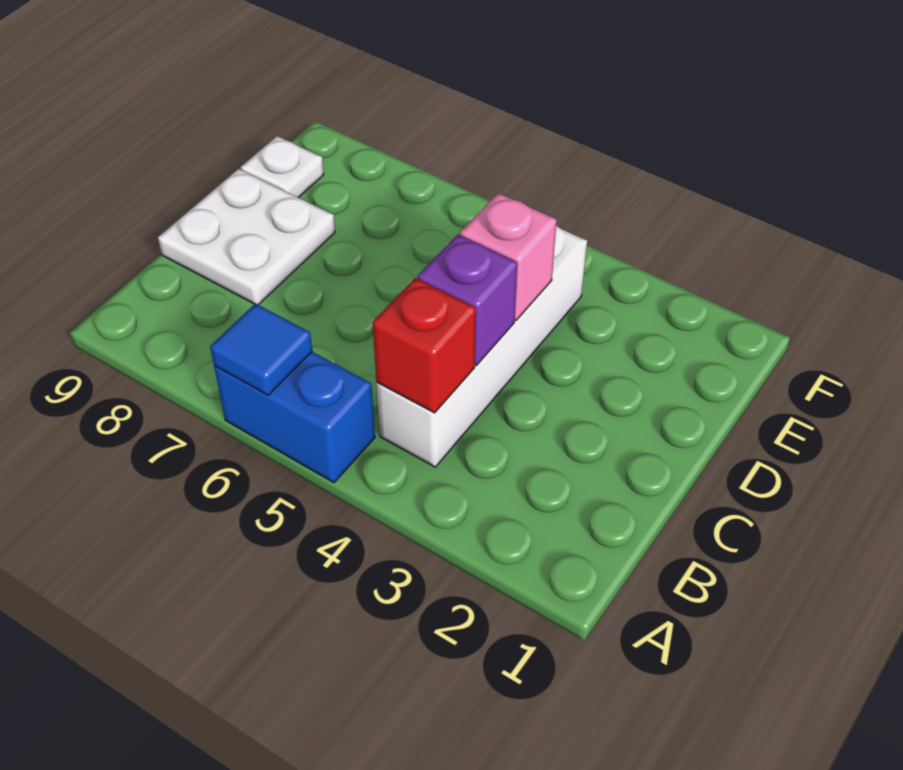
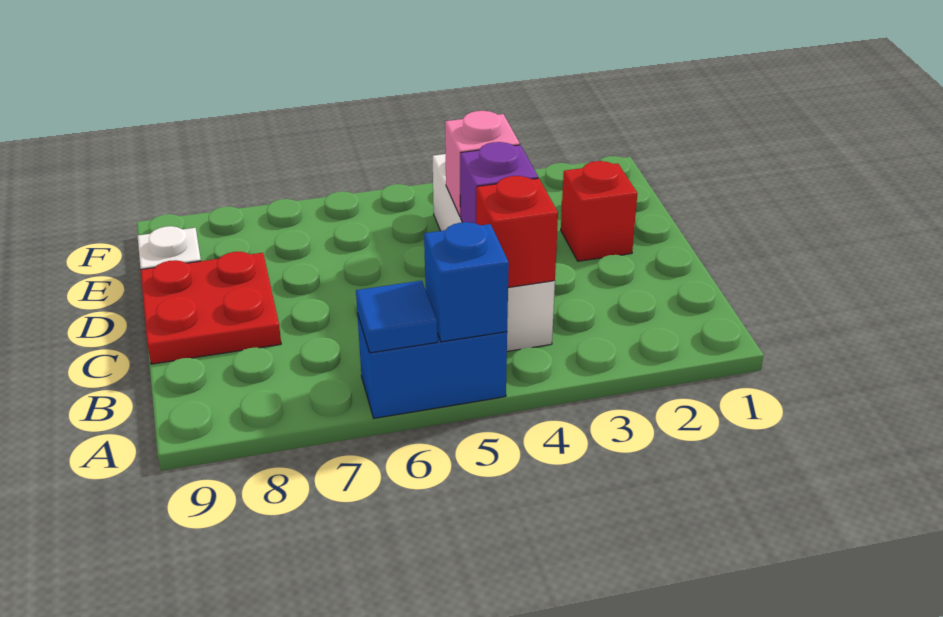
none -> blue 1x1 brick [424,222,509,342]
white 2x2 plate [158,169,335,305] -> red 2x2 plate [141,252,281,364]
none -> red 1x1 brick [561,161,637,261]

